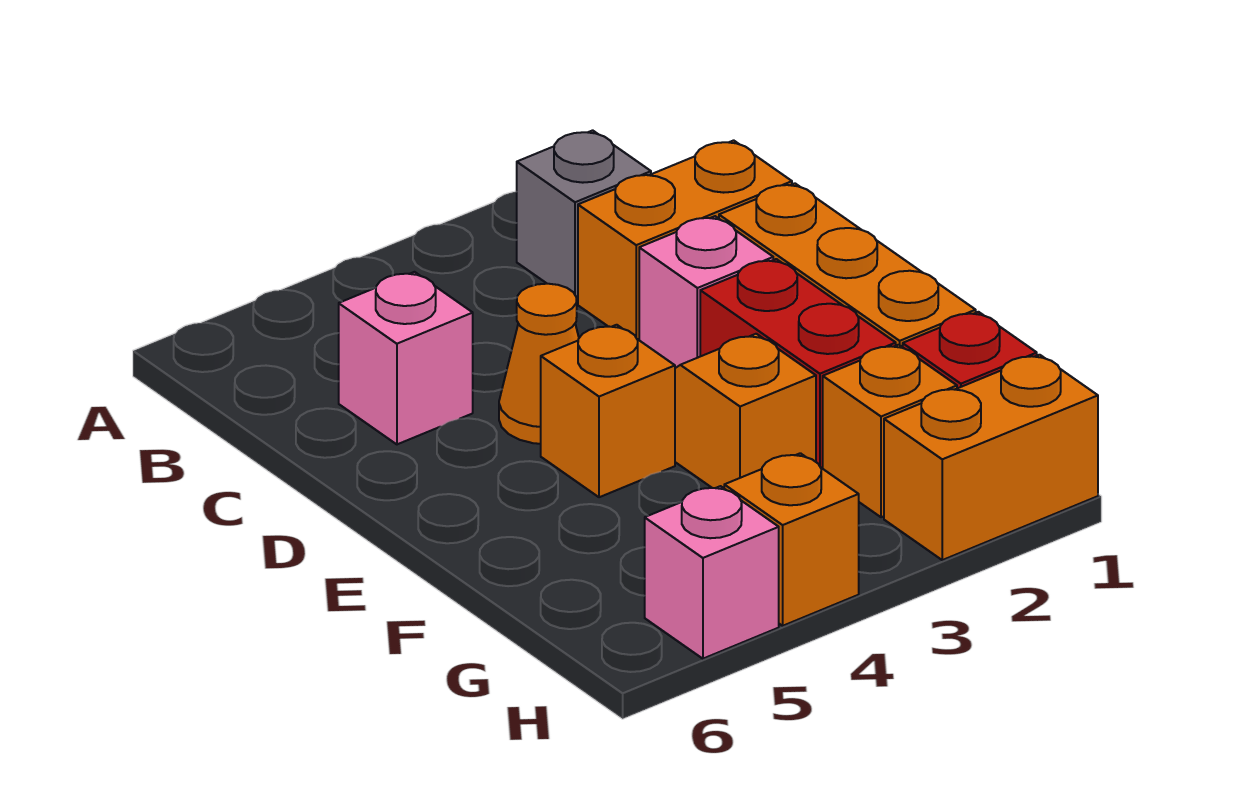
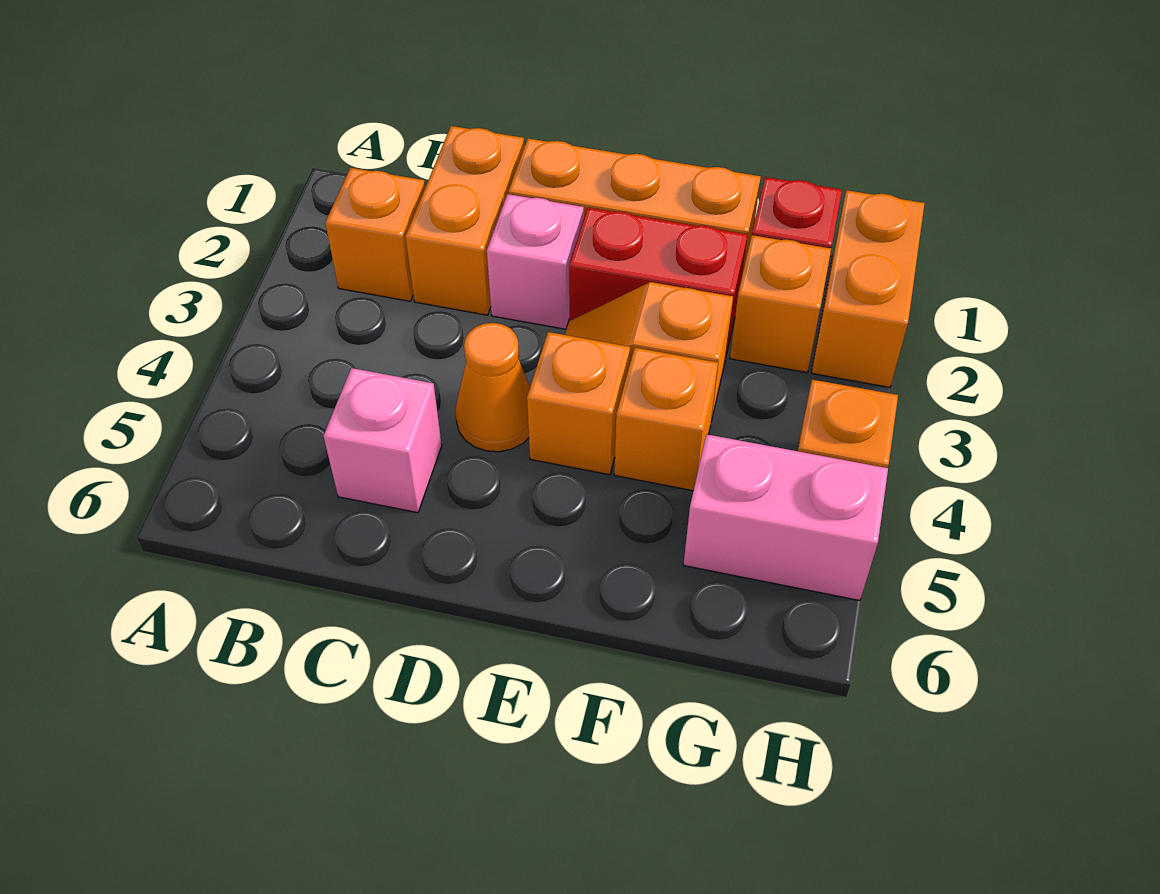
grey 1x1 brick [517,130,651,302] -> orange 1x1 brick [325,168,425,301]
none -> orange 1x1 brick [614,348,718,491]
pink 1x1 brick [645,486,779,659] -> pink 1x2 brick [684,434,888,601]

